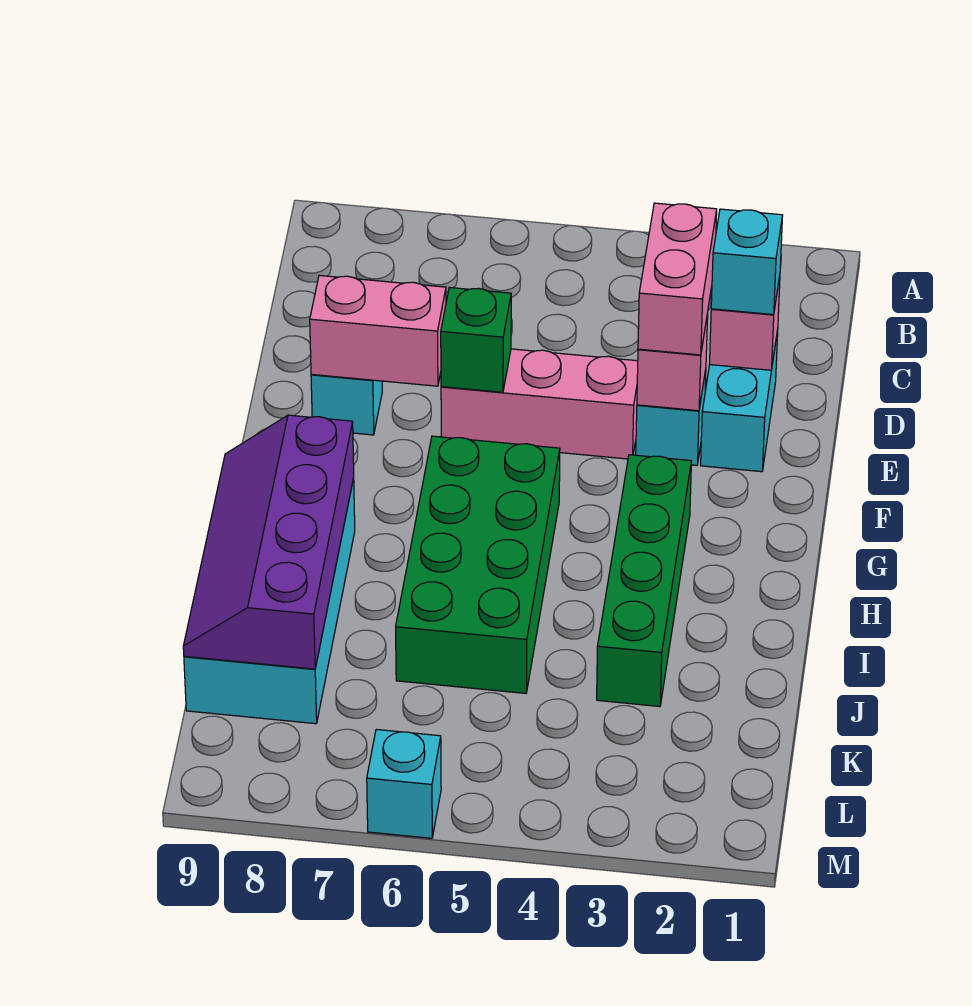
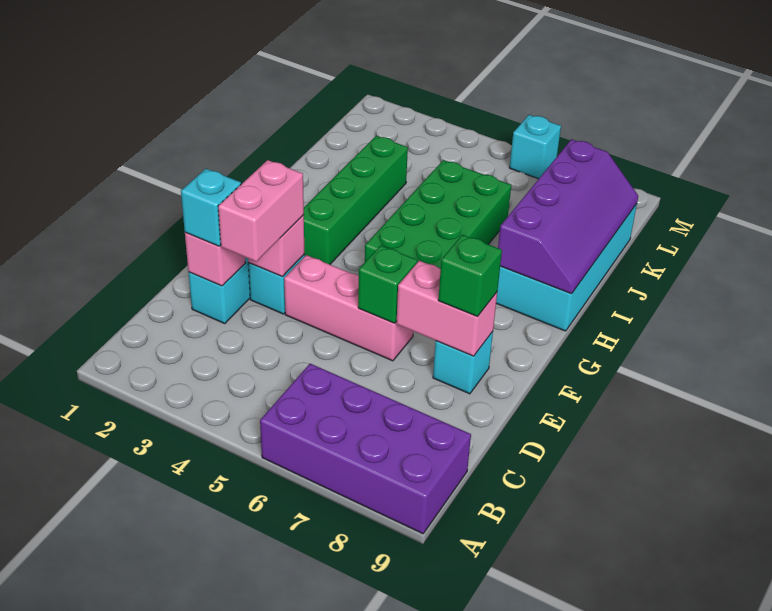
none -> purple 2x4 brick [260,364,471,534]
none -> green 1x1 brick [438,235,502,316]

